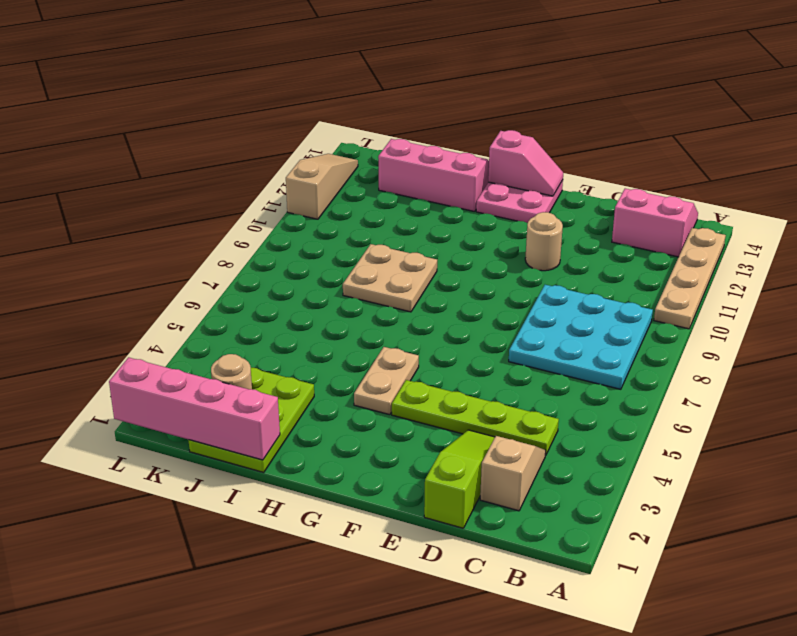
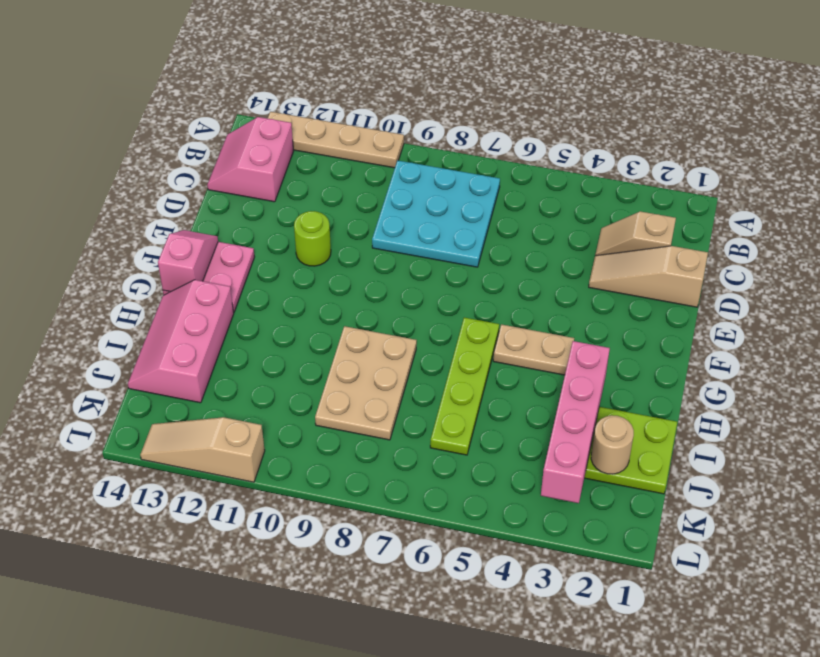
lime 1x4 plate [392,380,559,456] -> lime 1x4 plate moved to [430,318,499,455]
lime 1x3 slope [424,430,495,528] -> tan 1x3 slope [589,246,708,307]
tan 1x1 round brick [525,212,563,271] -> lime 1x1 round brick [294,211,331,266]
tan 2x2 plate [343,244,437,312] -> tan 2x3 plate [315,326,417,440]
pink 1x4 brick [109,357,280,460] -> pink 1x4 brick moved to [541,341,610,503]

